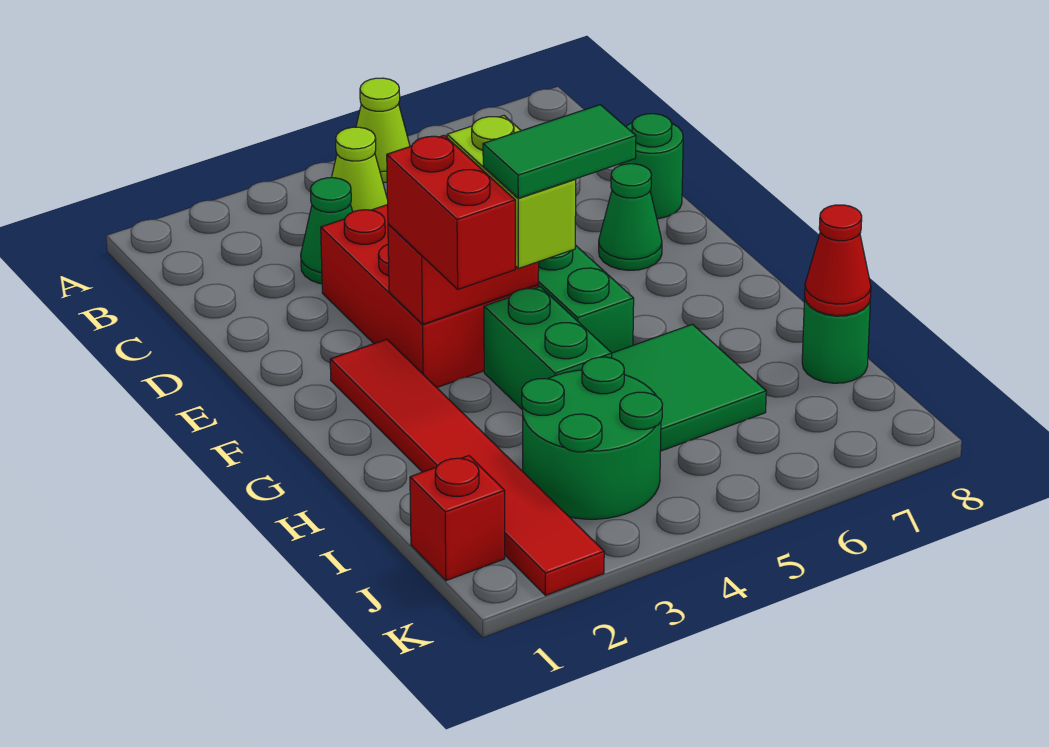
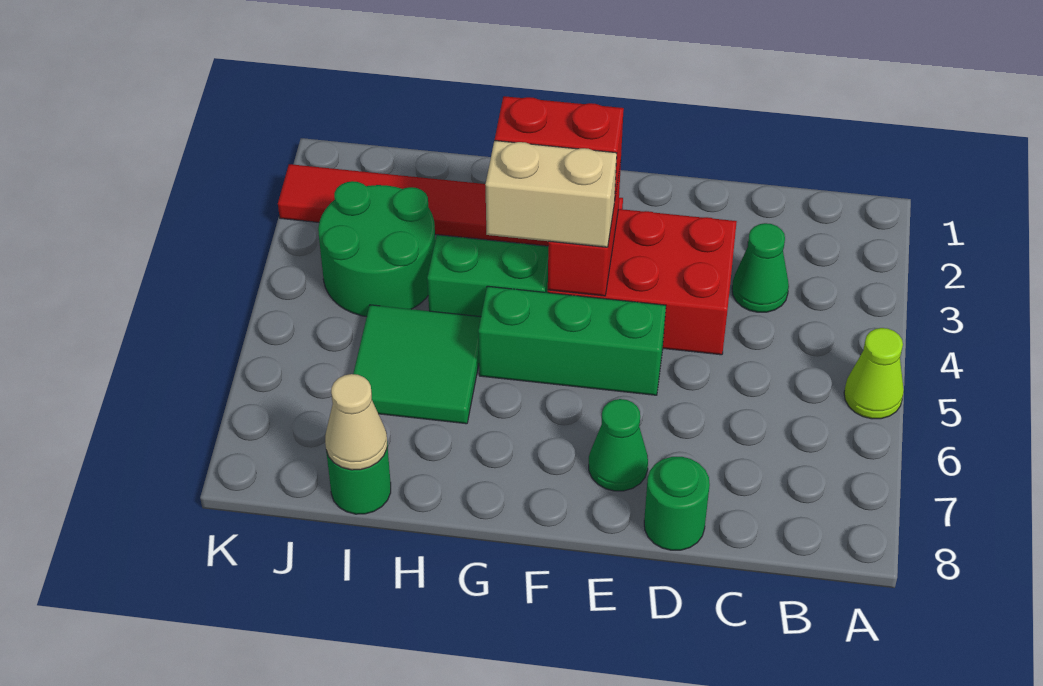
lime 1x1 cone [332,127,388,212] -> none
lime 1x2 brick [447,116,576,269] -> tan 1x2 brick [485,141,617,247]
green 1x2 tile [483,105,636,198] -> none
red 1x1 cone [805,205,871,316] -> tan 1x1 cone [325,374,387,470]
red 1x1 brick [410,456,505,581] -> none

